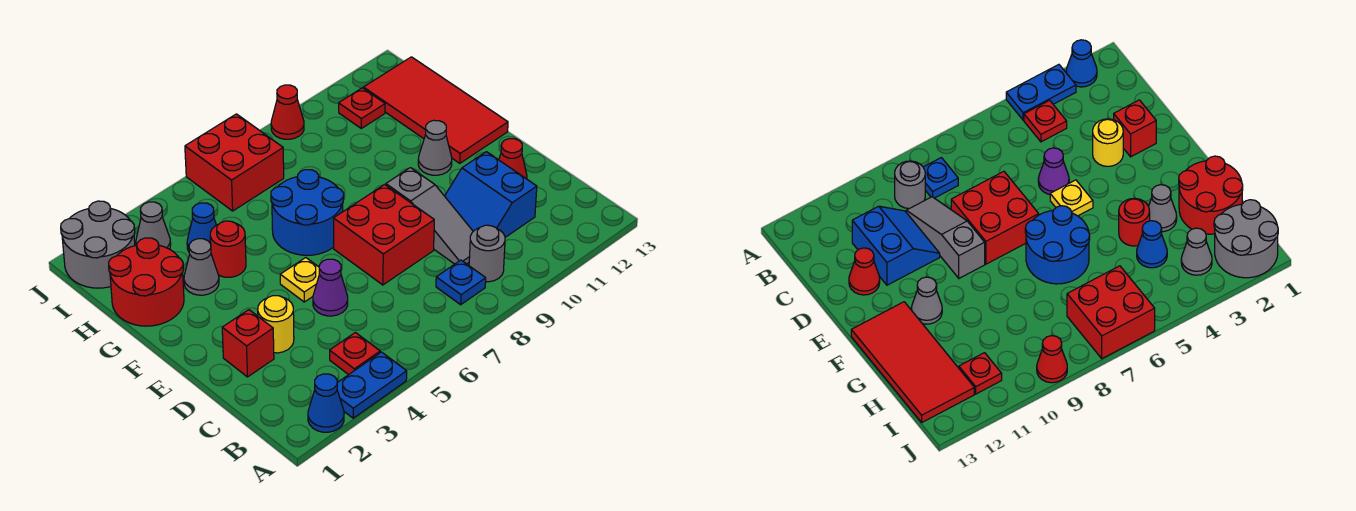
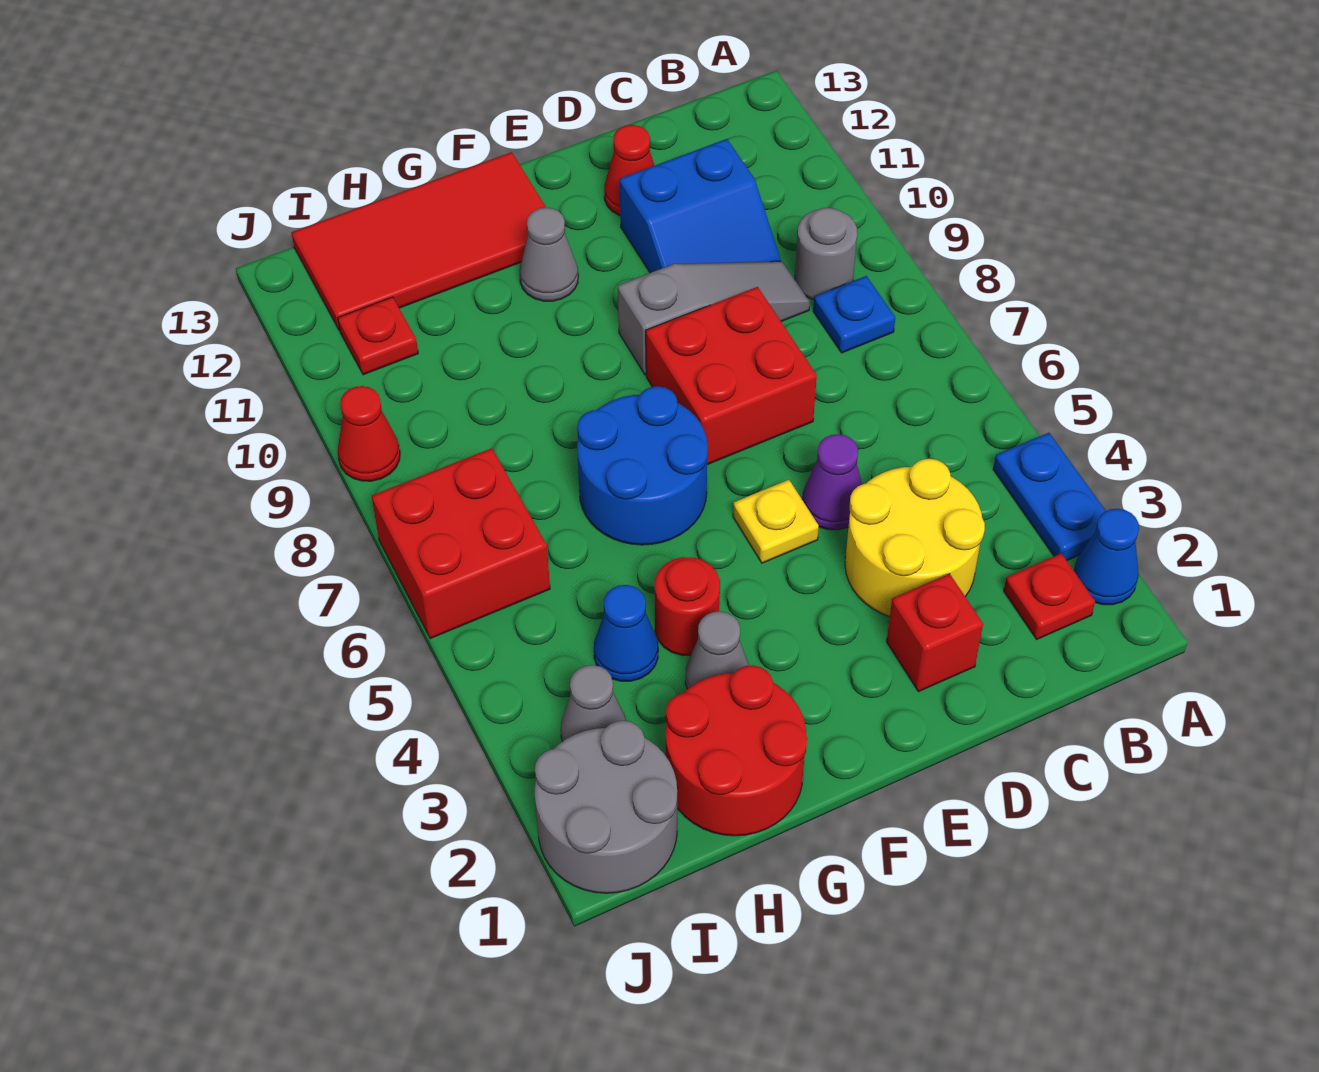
red 1x1 plate [330,332,380,375] -> red 1x1 plate moved to [1004,553,1095,639]
yellow 1x1 round brick [258,296,294,353] -> yellow 2x2 round brick [845,459,985,617]

